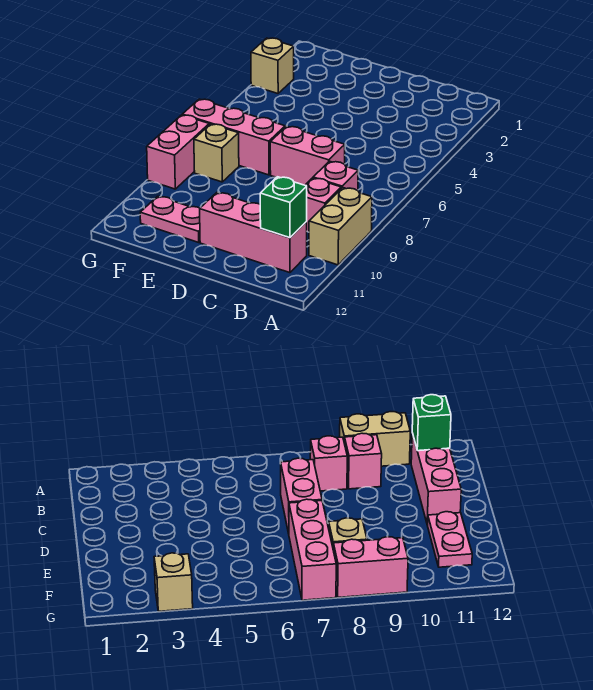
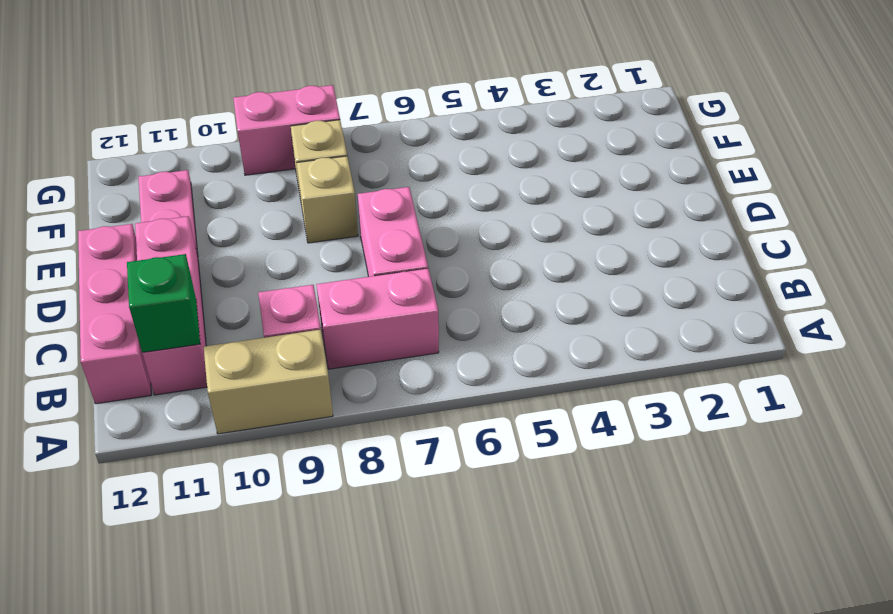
pink 1x1 brick [313,161,358,191] -> pink 1x2 brick [316,269,439,369]
pink 1x3 brick [182,99,285,175] -> pink 1x3 brick moved to [78,224,151,404]
tan 1x1 brick [251,38,294,93] -> tan 1x1 brick moved to [297,156,358,243]

